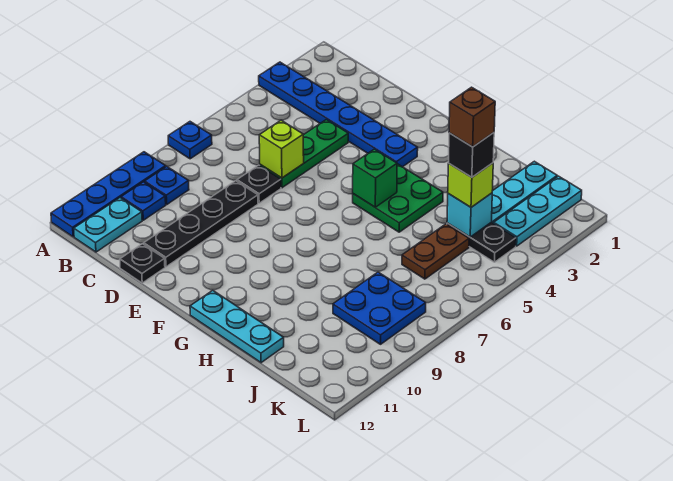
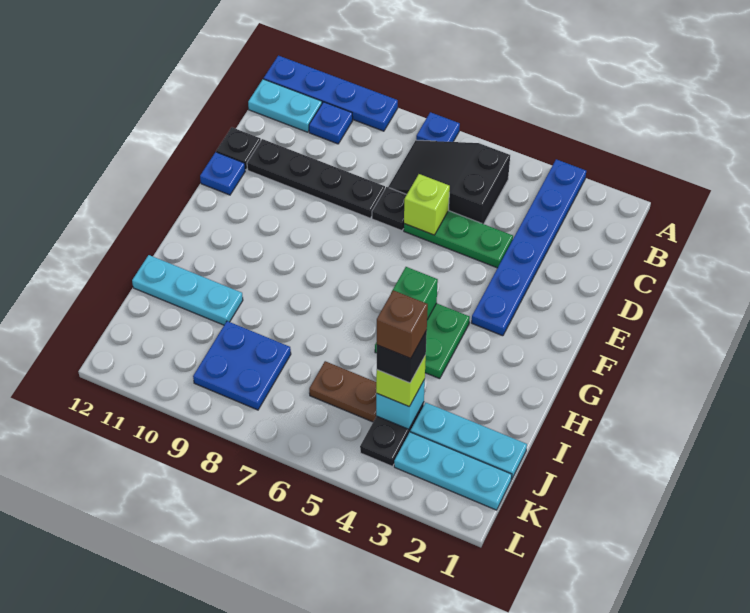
none -> black 2x3 slope [388,140,510,224]
blue 1x1 plate [145,166,189,204] -> blue 1x1 plate moved to [200,152,245,195]
cyan 1x3 plate [190,290,284,363] -> cyan 1x3 plate turned to [132,255,243,325]

